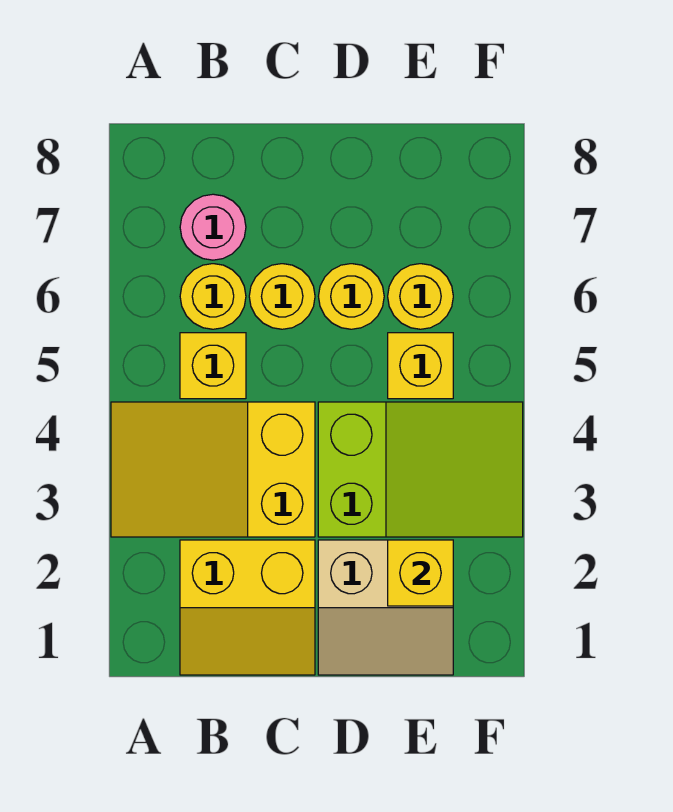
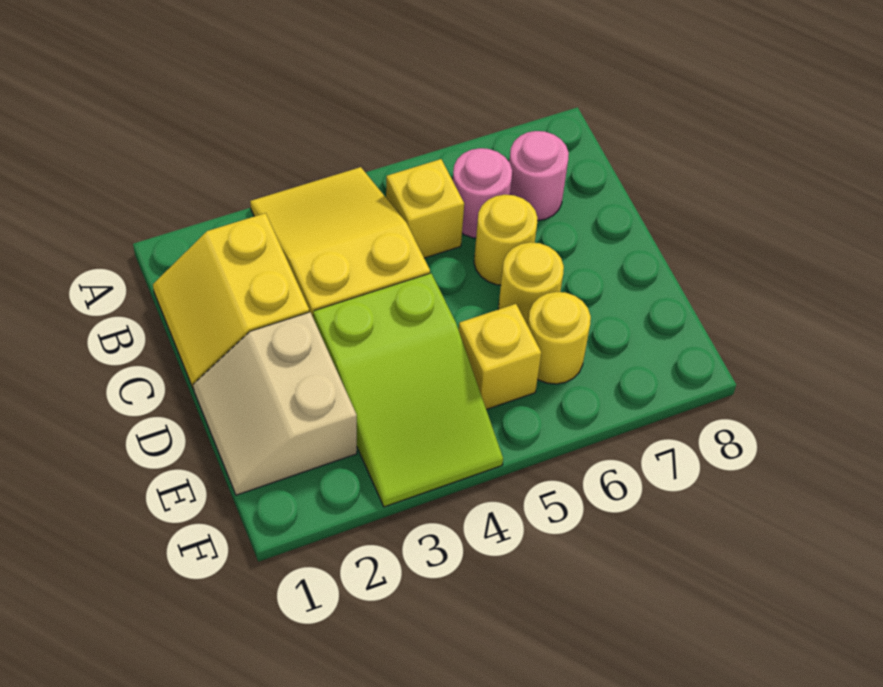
yellow 1x1 round brick [180,264,246,329] -> pink 1x1 round brick [453,148,512,238]
yellow 1x1 brick [388,540,453,606] -> none

